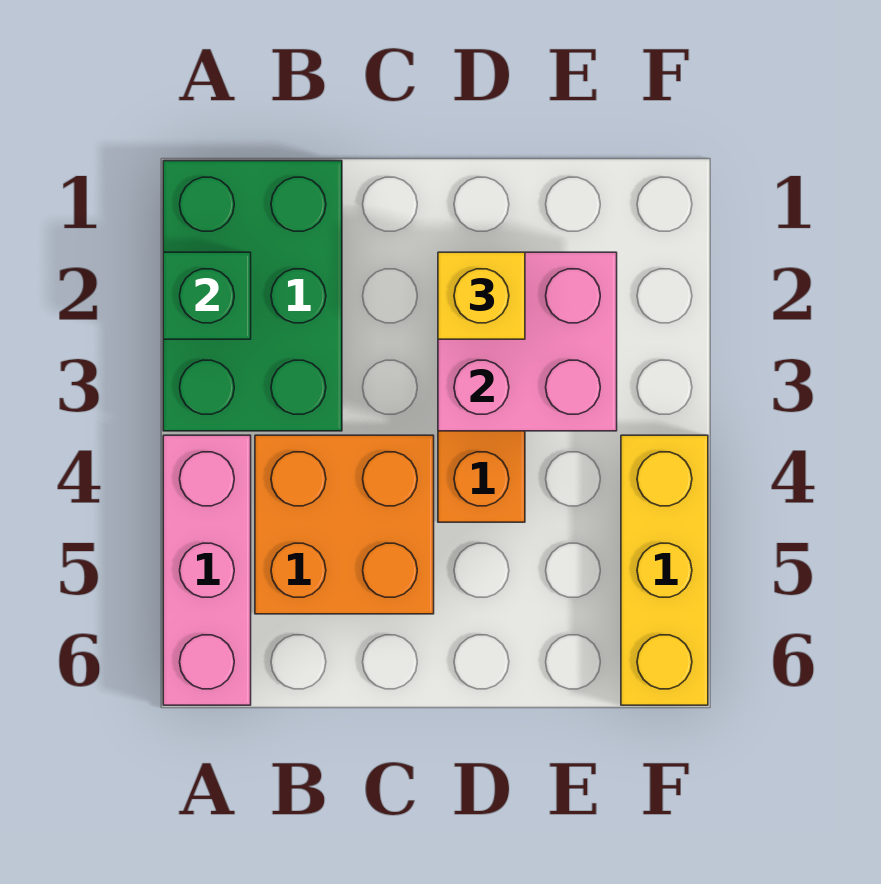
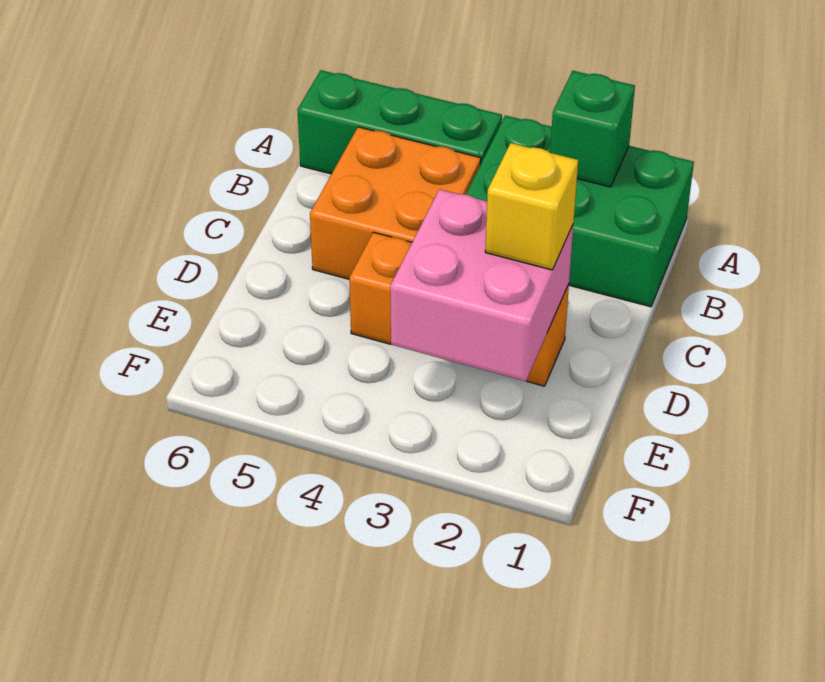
pink 1x3 brick [163,435,251,705] -> green 1x3 brick [297,70,502,174]
yellow 1x3 brick [621,435,708,705] -> none

